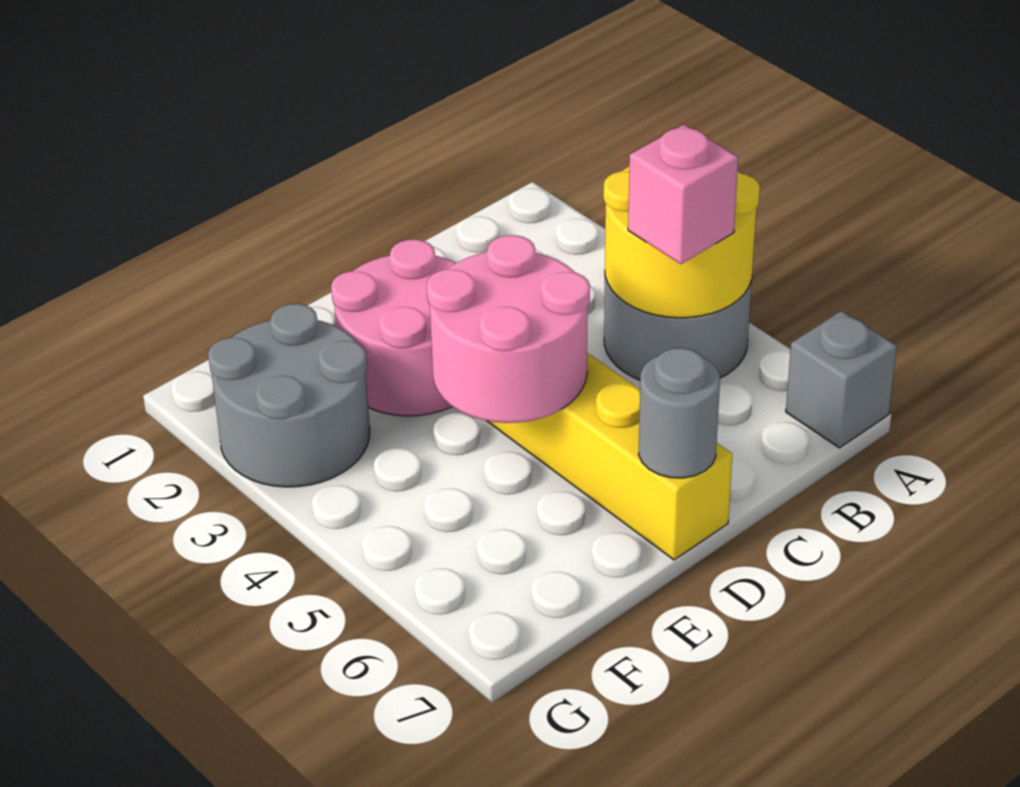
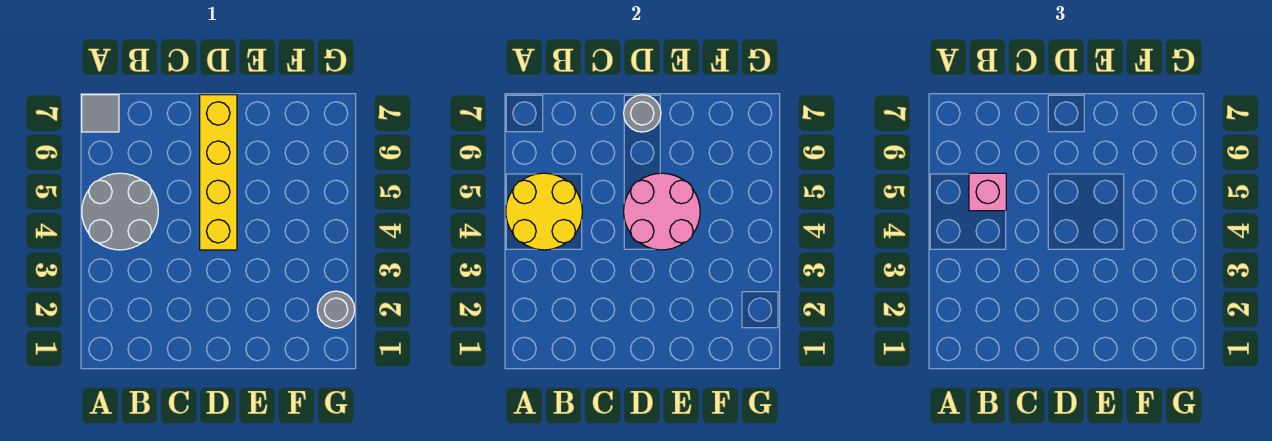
grey 1x1 brick [786,311,897,448] -> grey 1x1 tile [82,95,119,132]
pink 2x2 round brick [331,239,456,416] -> none
grey 2x2 round brick [208,304,370,487] -> grey 1x1 round brick [317,291,355,328]

